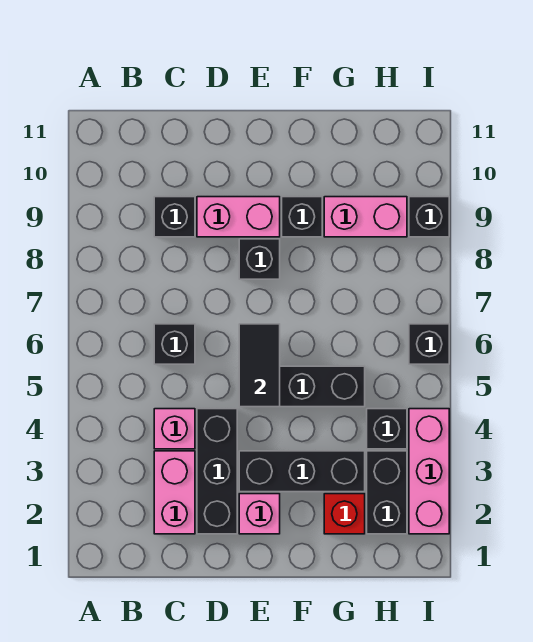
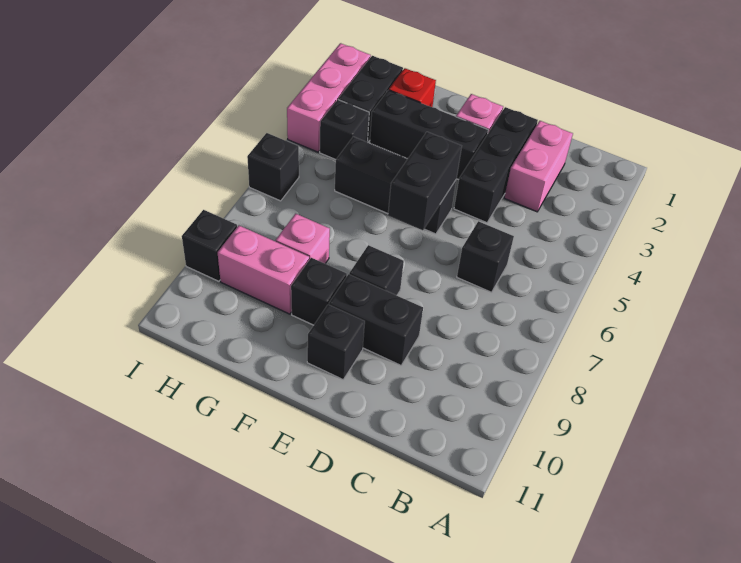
pink 1x1 brick [154,409,195,449] -> pink 1x1 brick moved to [276,214,330,264]
black 1x1 brick [154,197,195,237] -> black 1x1 brick moved to [307,305,365,379]
pink 1x2 brick [197,197,280,237] -> black 1x2 brick [329,274,423,365]
black 1x2 tile [239,324,280,407] -> black 1x2 brick [388,132,462,230]

